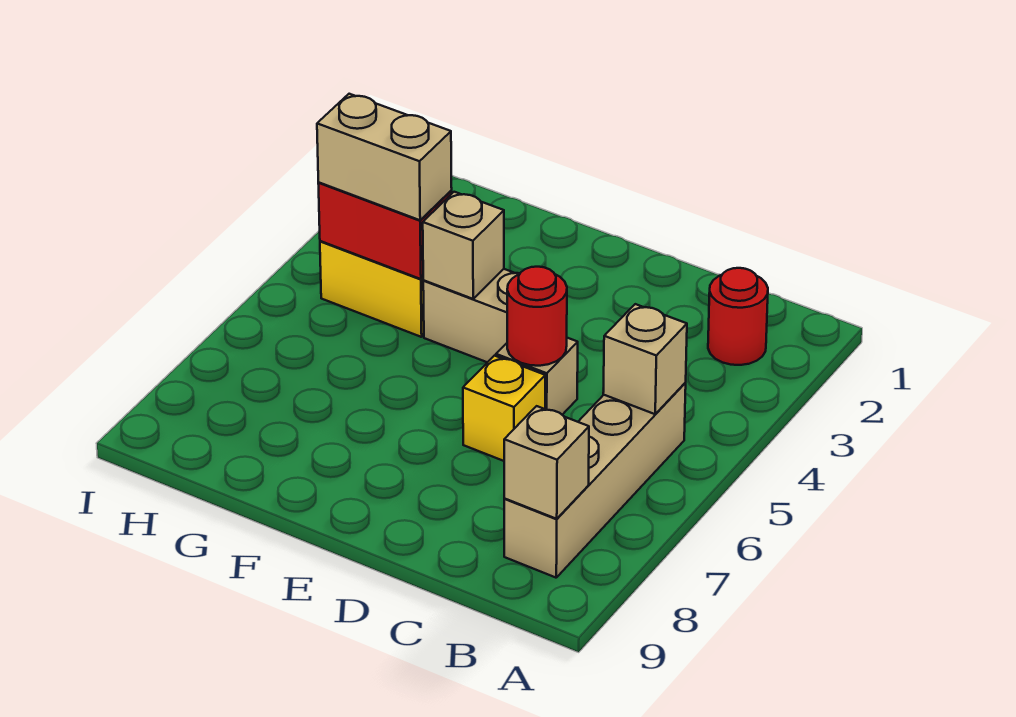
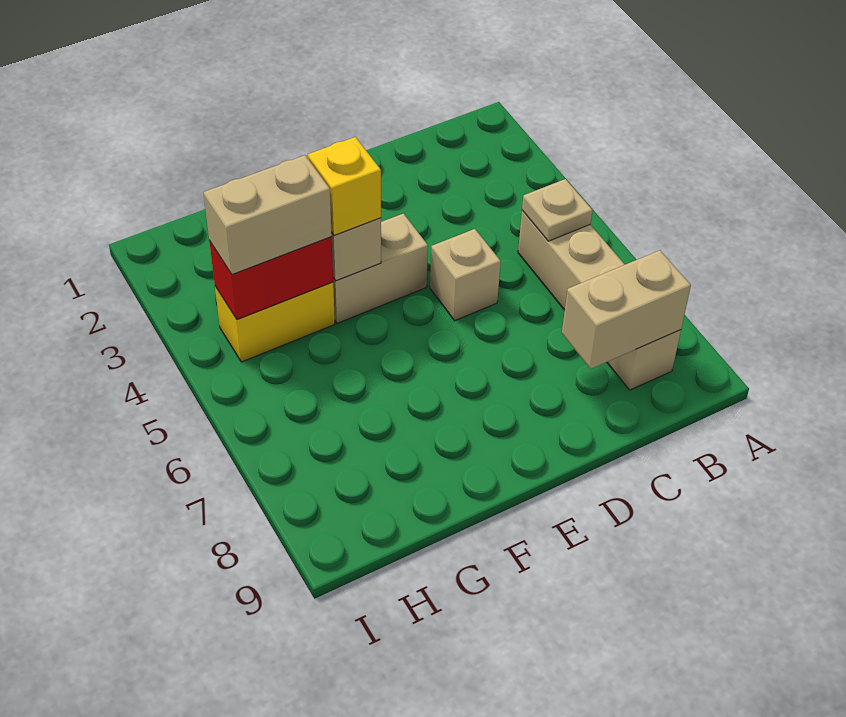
red 1x1 round brick [708,268,768,365] -> none
tan 1x1 brick [603,304,687,414] -> tan 1x1 plate [522,179,593,241]
tan 1x1 brick [504,406,589,519] -> tan 1x2 brick [562,250,691,369]
red 1x1 round brick [507,267,567,366] -> none
yellow 1x1 brick [463,356,545,461] -> yellow 1x1 brick moved to [308,137,381,235]

